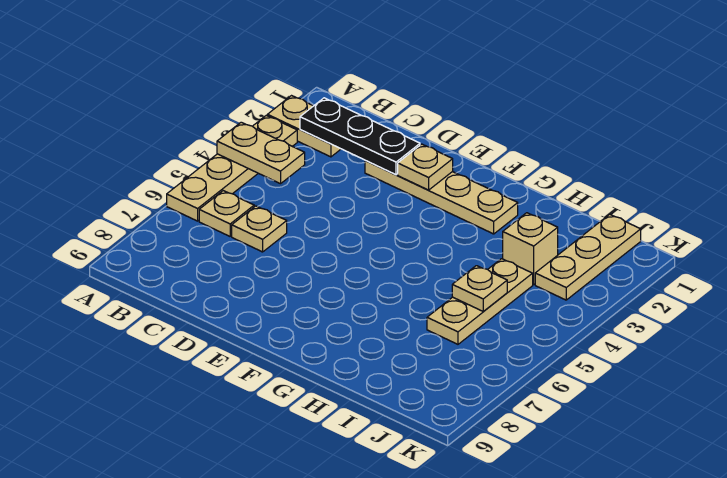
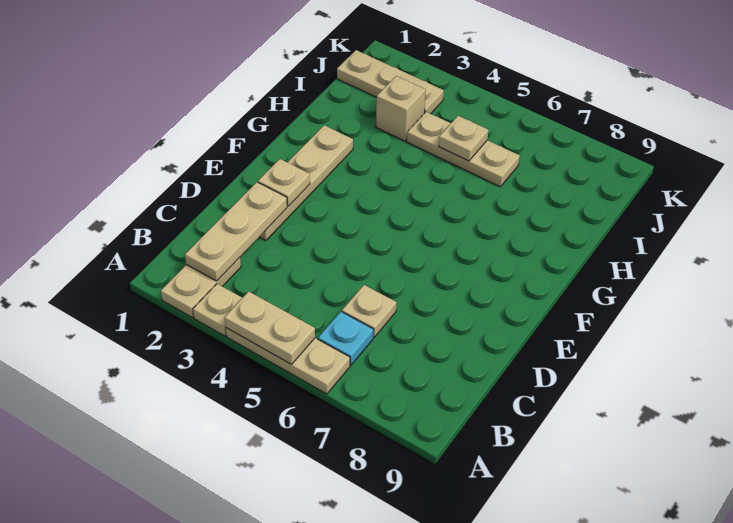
tan 1x2 plate [217,122,305,184] -> tan 1x2 plate turned to [224,291,315,364]
black 1x3 plate [300,98,420,175] -> tan 1x3 plate [185,182,287,281]
tan 1x1 plate [199,191,254,236] -> cyan 1x1 plate [318,312,374,365]

